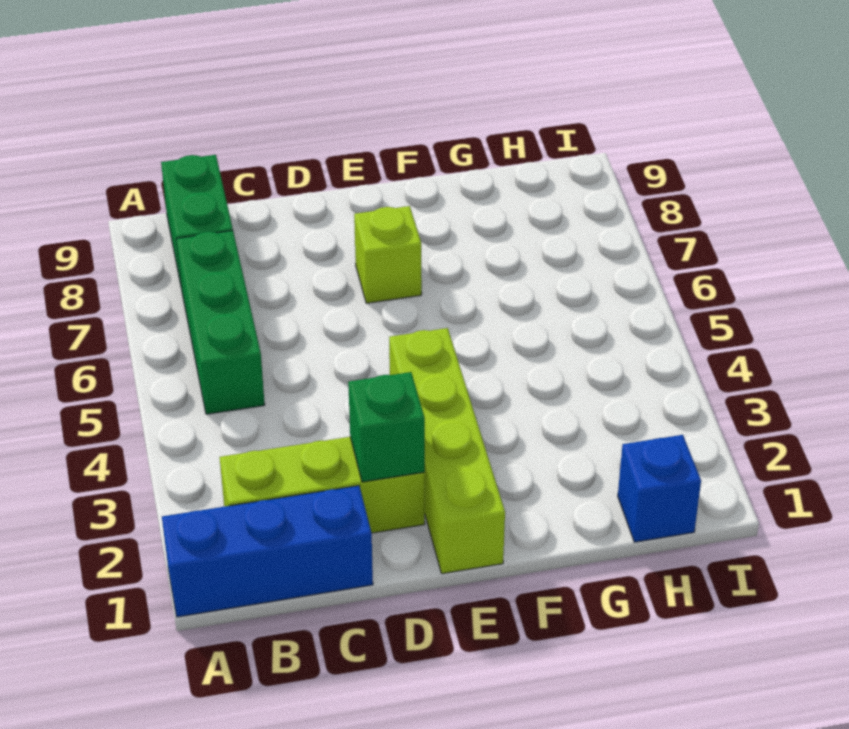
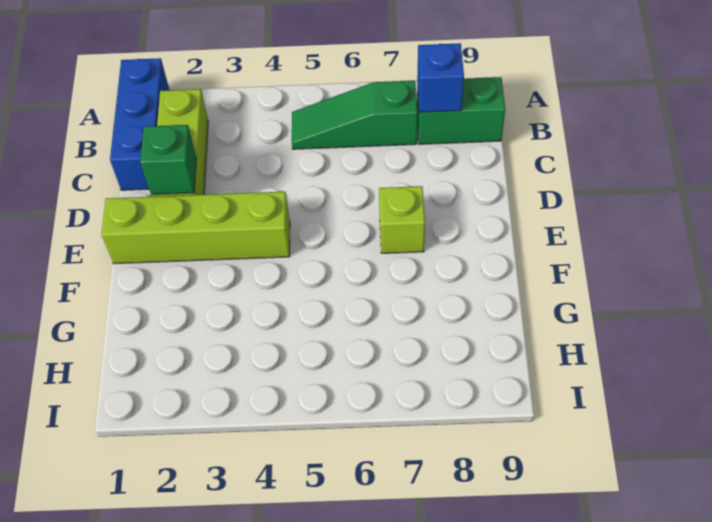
green 1x3 brick [176,231,265,414] -> green 1x3 slope [292,81,417,149]
blue 1x1 brick [618,435,701,542] -> blue 1x1 brick moved to [417,43,464,112]

